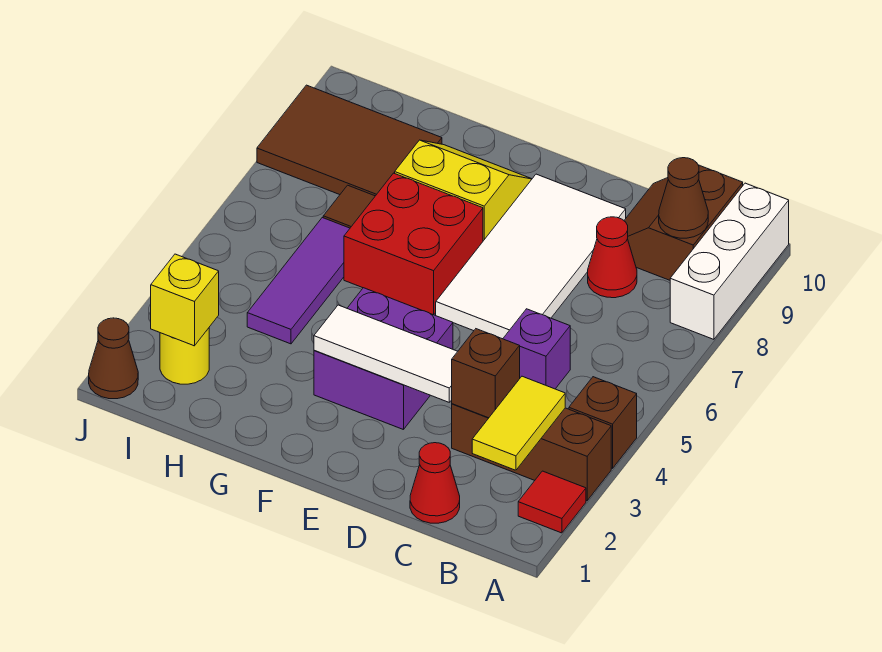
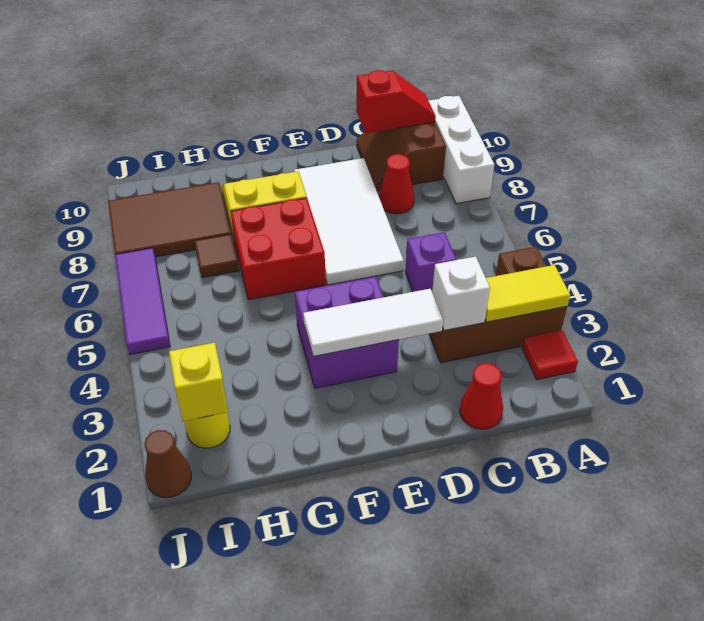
yellow 1x2 tile [472,376,565,470] -> yellow 1x2 tile turned to [485,265,570,322]
brown 1x1 cone [659,158,708,238] -> none
none -> red 1x2 slope [357,70,435,133]
brown 1x1 brick [452,329,520,418] -> white 1x1 brick [432,257,490,331]
purple 1x3 tile [247,218,350,344] -> purple 1x3 tile moved to [115,248,170,355]

